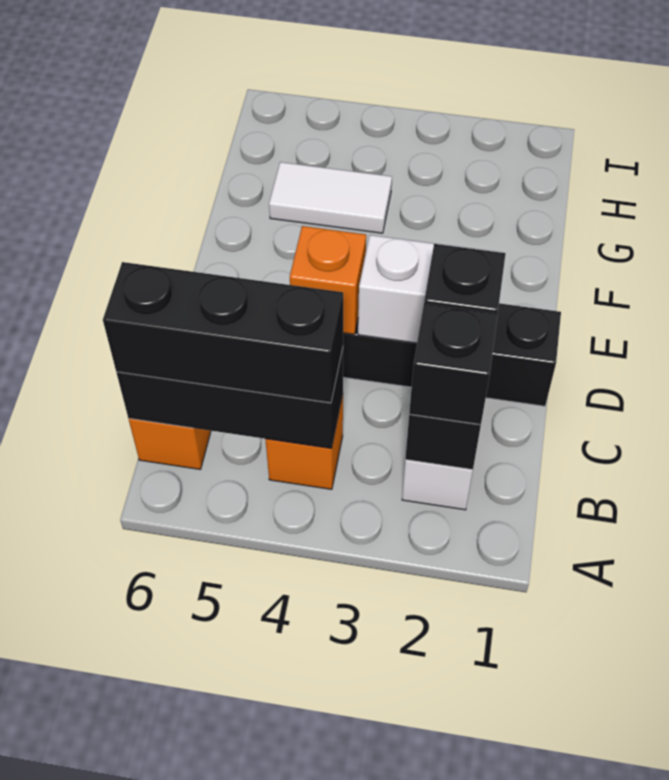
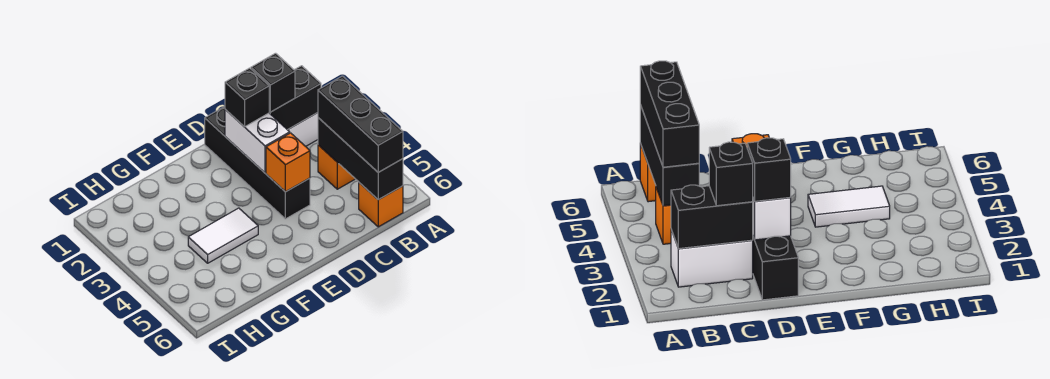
black 1x1 brick [409,303,498,425] -> black 1x1 brick moved to [225,68,269,127]
white 1x2 tile [269,162,392,233] -> white 1x2 tile turned to [188,208,258,263]

